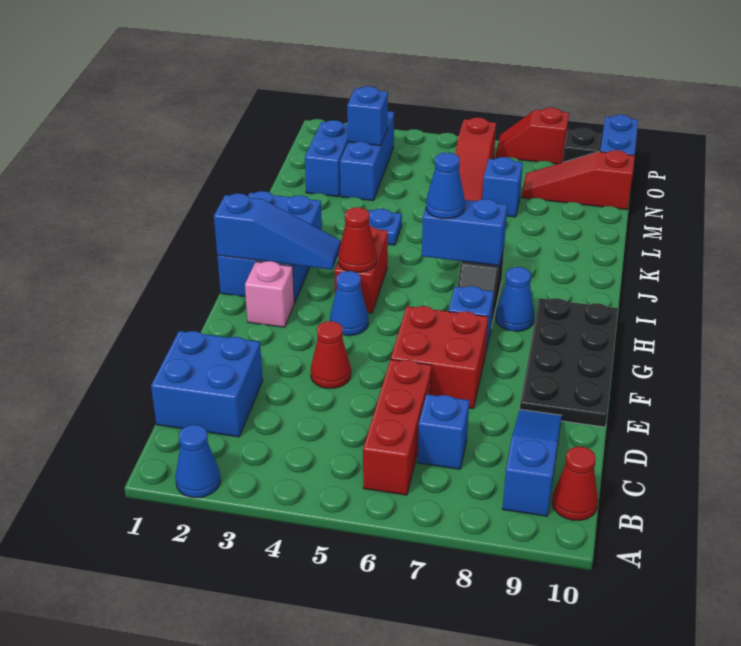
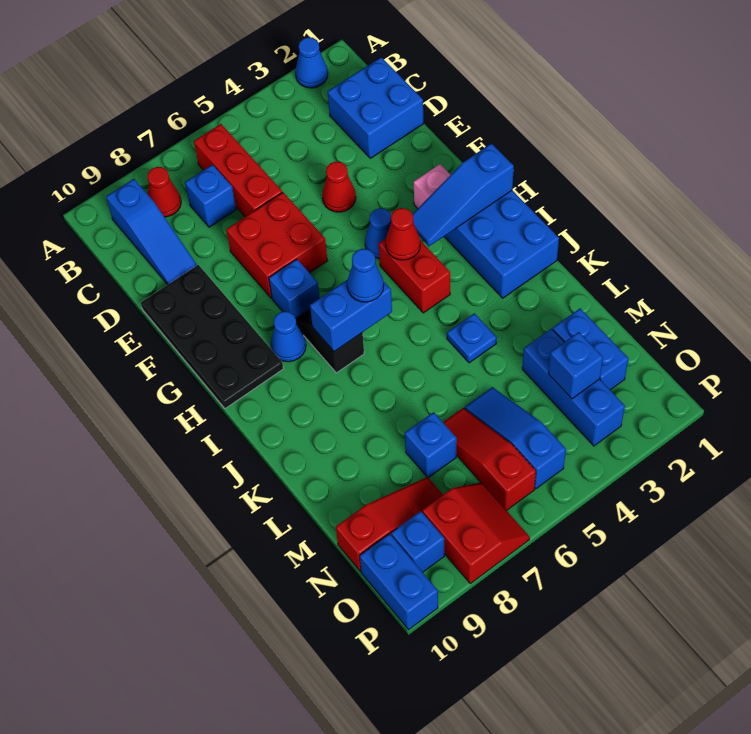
red 1x1 cone [552,447,598,521] -> red 1x1 cone moved to [147,167,181,217]
none -> blue 1x3 slope [465,387,566,489]
black 1x1 brick [563,128,601,162] -> blue 1x1 brick [391,511,444,572]
red 1x2 slope [496,108,569,164] -> red 2x2 slope [422,482,530,584]

